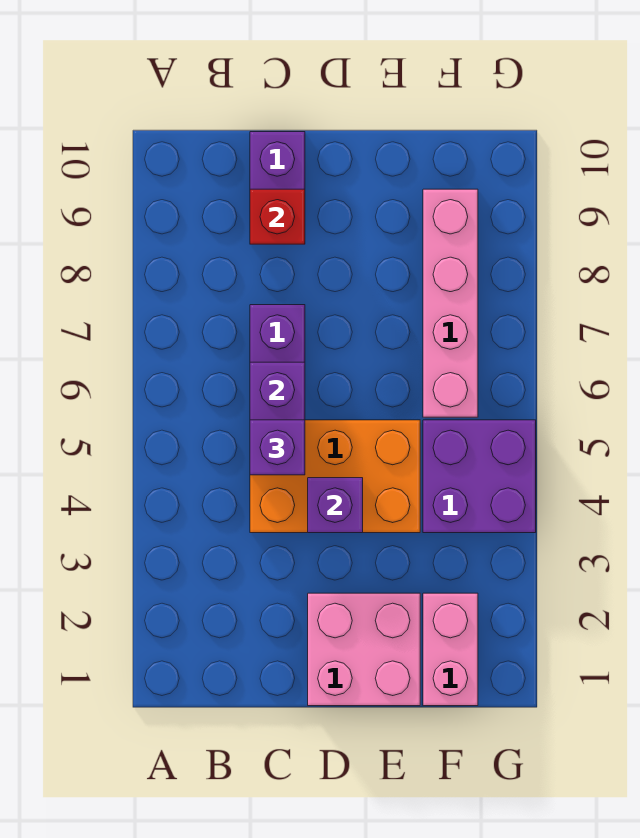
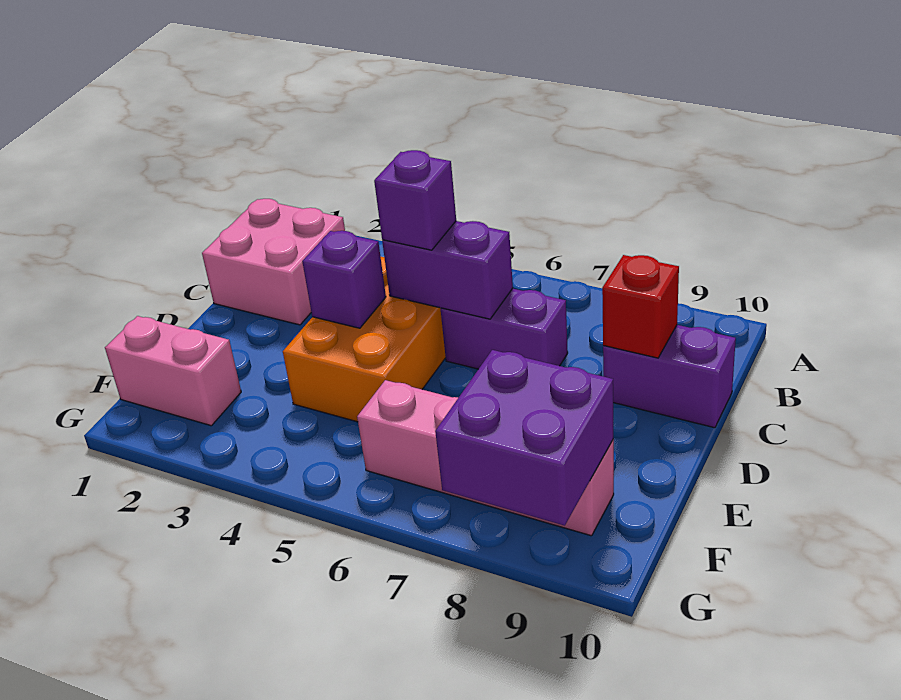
pink 2x2 brick [308,593,420,706] -> pink 2x2 brick moved to [202,199,345,325]
purple 2x2 brick [423,420,536,533] -> purple 2x2 brick moved to [435,350,613,526]

